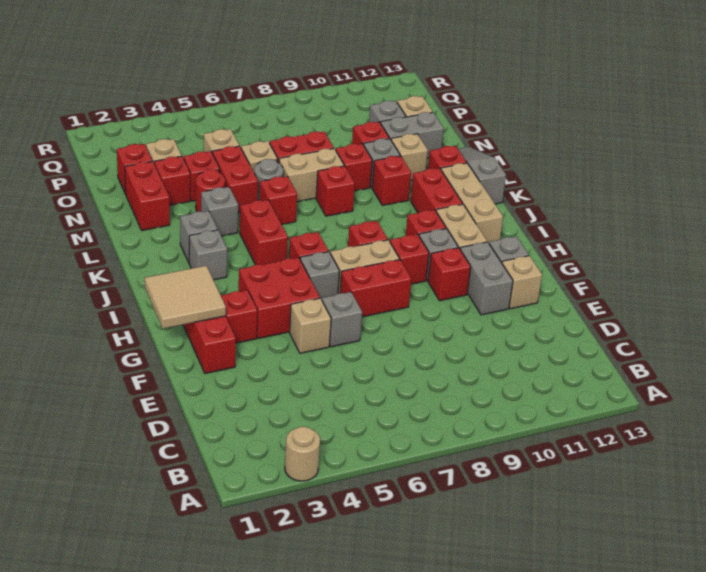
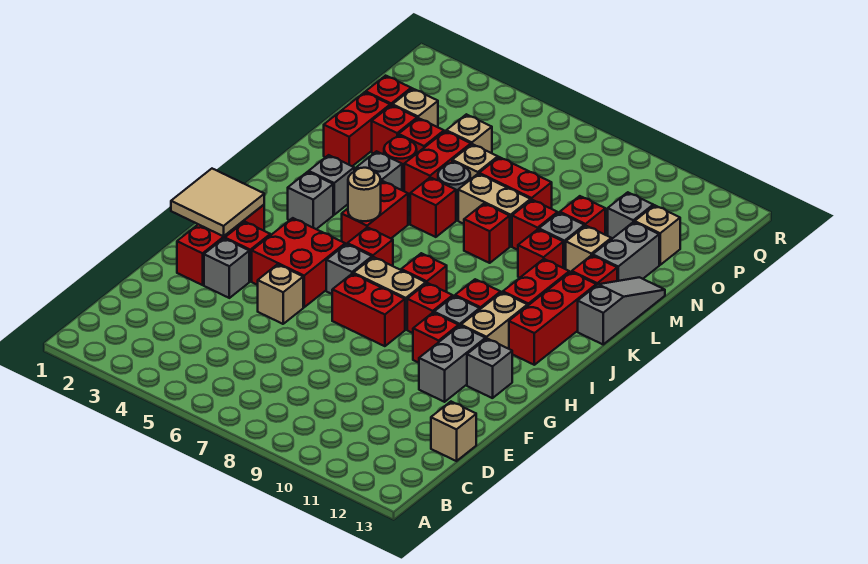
tan 1x1 round brick [285,427,320,481] -> tan 1x1 round brick moved to [348,168,381,221]
grey 1x1 brick [322,292,362,347] -> grey 1x1 brick moved to [204,238,249,298]
tan 1x1 brick [502,256,542,309] -> tan 1x1 brick moved to [431,402,476,461]
tan 1x3 brick [441,163,503,243] -> red 1x3 brick [509,272,596,365]
grey 1x2 brick [380,112,444,158] -> grey 1x2 brick turned to [593,222,659,281]

